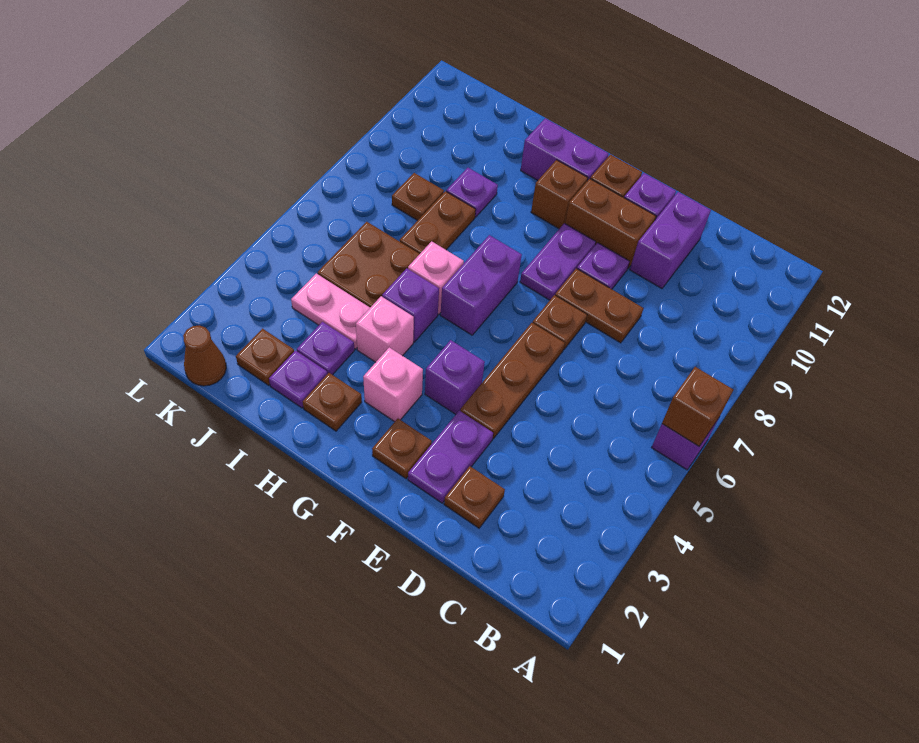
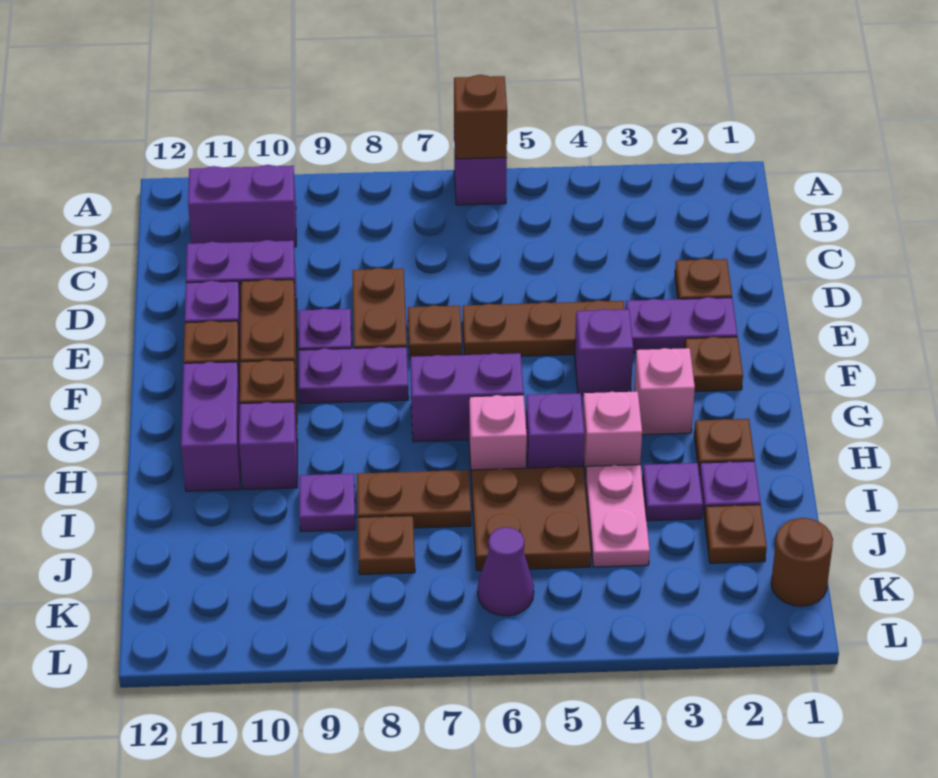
none -> purple 1x2 brick [188,165,296,247]
none -> purple 1x1 brick [239,402,297,490]
brown 1x1 cone [183,325,226,386] -> brown 1x1 round brick [771,518,833,606]
none -> purple 1x1 cone [478,527,534,616]

